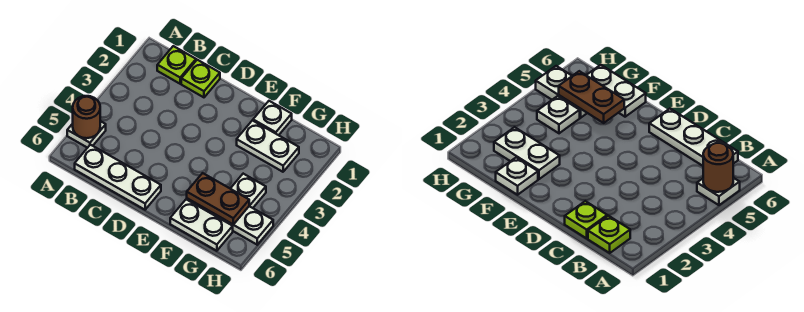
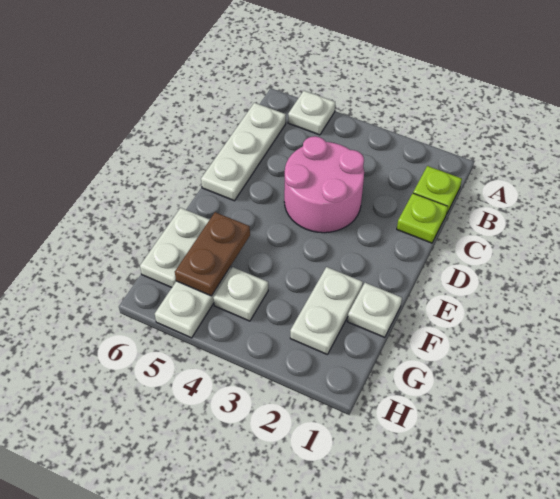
brown 1x1 round brick [73,96,100,138] -> none
none -> pink 2x2 round brick [284,136,364,233]

